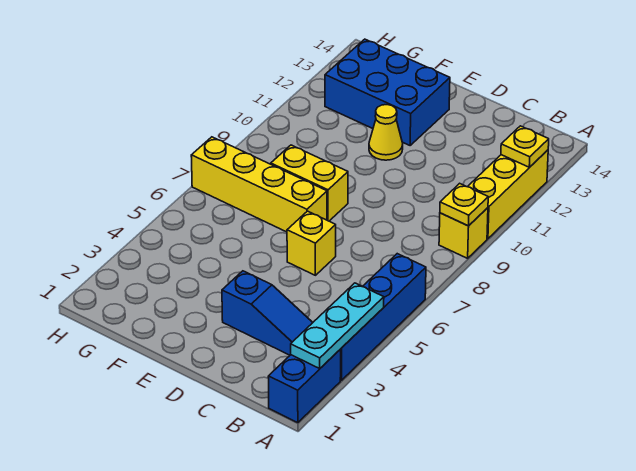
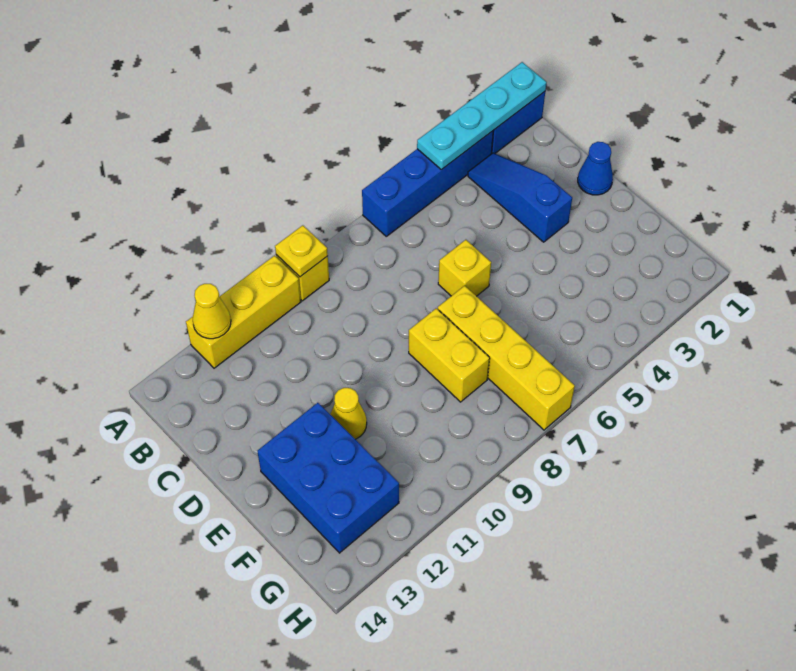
cyan 1x3 plate [291,283,384,368] -> cyan 1x4 plate [417,62,547,170]
yellow 1x1 plate [501,126,549,167] -> yellow 1x1 cone [193,284,231,339]
none -> blue 1x1 cone [578,142,613,195]

